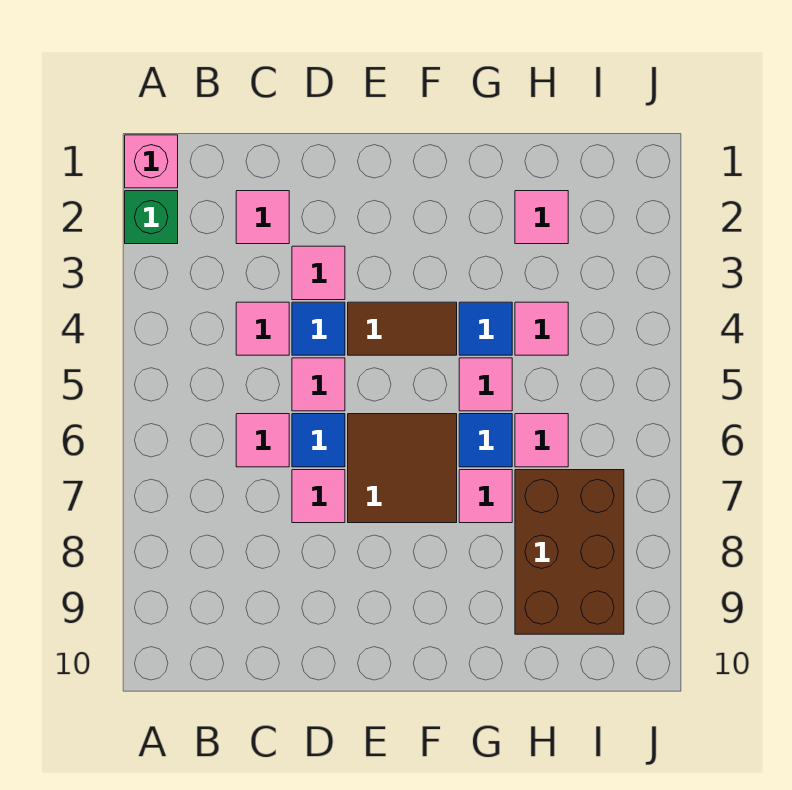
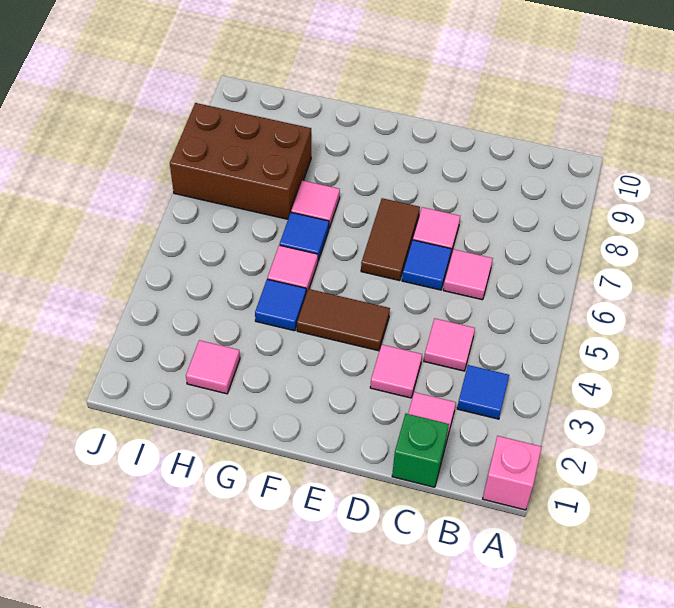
green 1x1 brick [125,191,178,244] -> green 1x1 brick moved to [392,414,449,487]
blue 1x1 tile [292,302,345,355] -> blue 1x1 tile moved to [457,365,509,419]
pink 1x1 tile [292,358,345,411] -> none
brown 2x2 tile [348,414,457,523] -> brown 1x2 tile [361,198,420,281]
pink 1x1 tile [515,302,568,355] -> none
pink 1x1 tile [515,414,568,467] -> none
brown 2x3 brick [515,470,624,634] -> brown 2x3 brick turned to [170,103,311,219]

